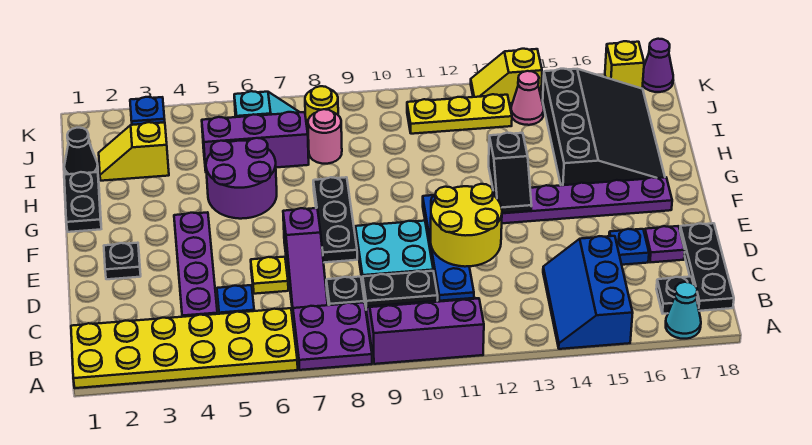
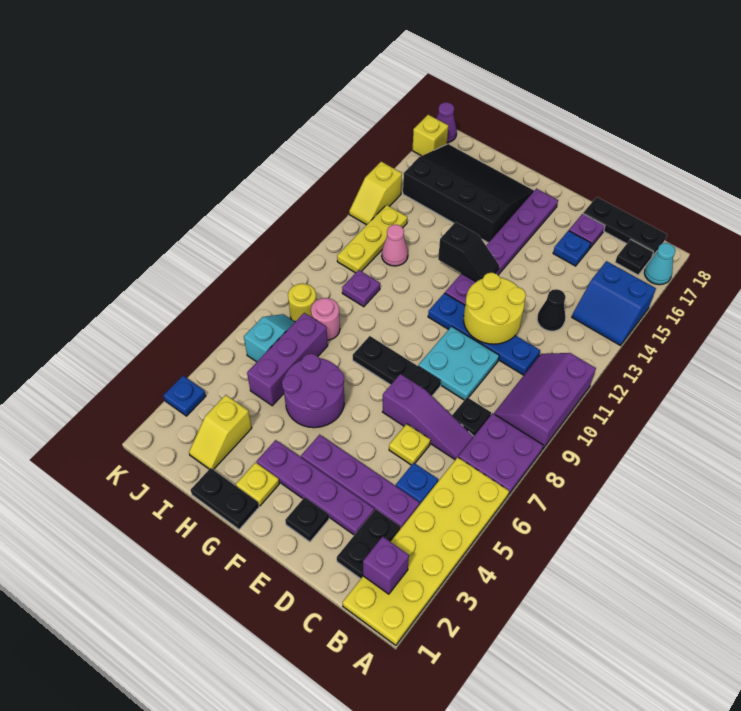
blue 2x3 slope [543,236,633,349] -> blue 2x2 slope [572,261,656,346]
none -> purple 1x1 brick [363,537,409,594]
black 1x2 plate [363,271,438,307] -> black 1x2 plate moved to [337,509,400,579]
none -> purple 1x4 plate [257,440,374,535]
none -> yellow 1x1 plate [236,462,279,506]
black 1x1 cone [64,128,98,174] -> black 1x1 cone moved to [537,289,566,331]
none -> purple 1x1 plate [342,270,380,307]
pink 1x1 cone [511,71,544,125] -> pink 1x1 cone moved to [382,224,408,266]

